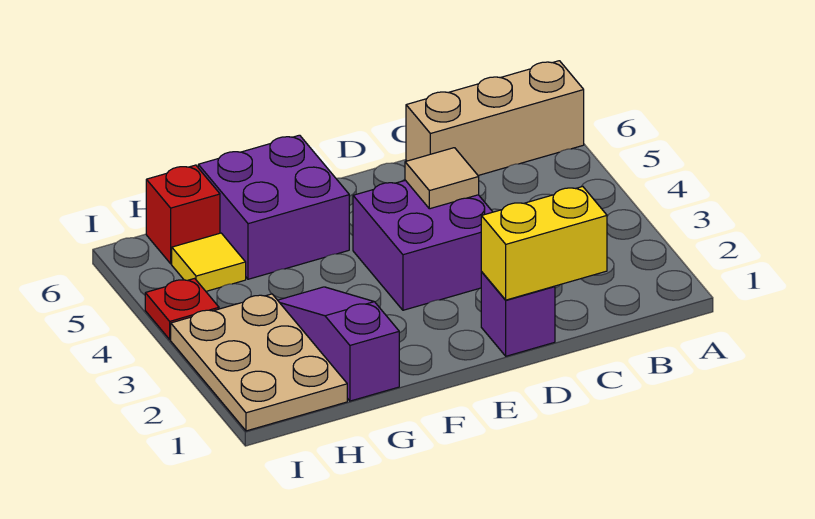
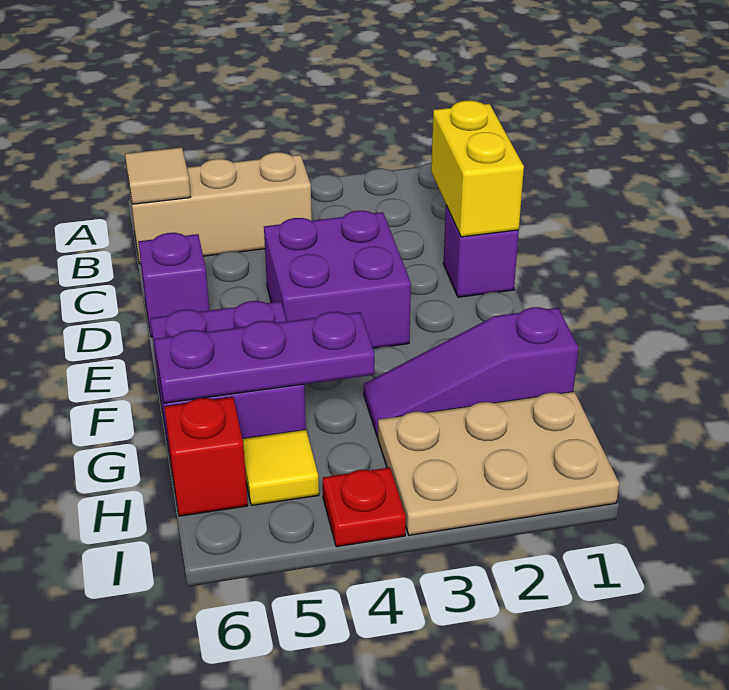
tan 1x3 brick [406,61,584,175] -> tan 1x3 brick turned to [128,152,312,264]
tan 1x1 tile [405,148,479,209] -> tan 1x1 tile moved to [125,147,191,204]
none -> purple 1x1 brick [138,233,209,337]
none -> purple 1x3 plate [155,312,374,403]

